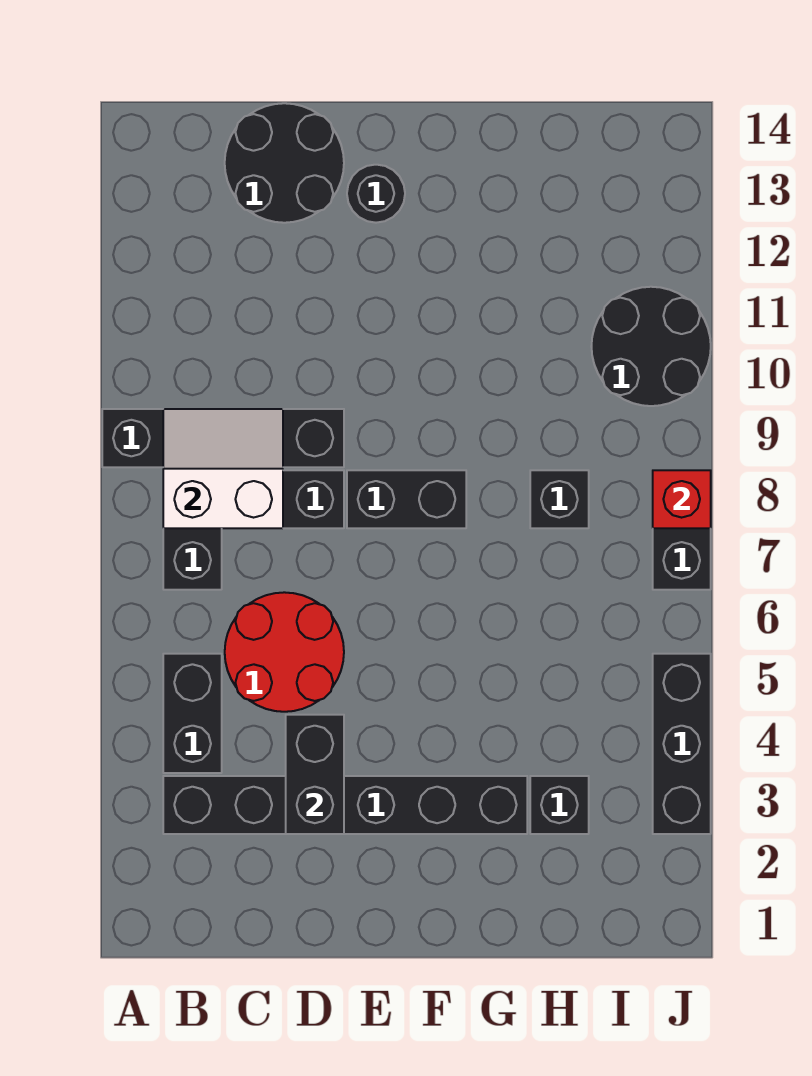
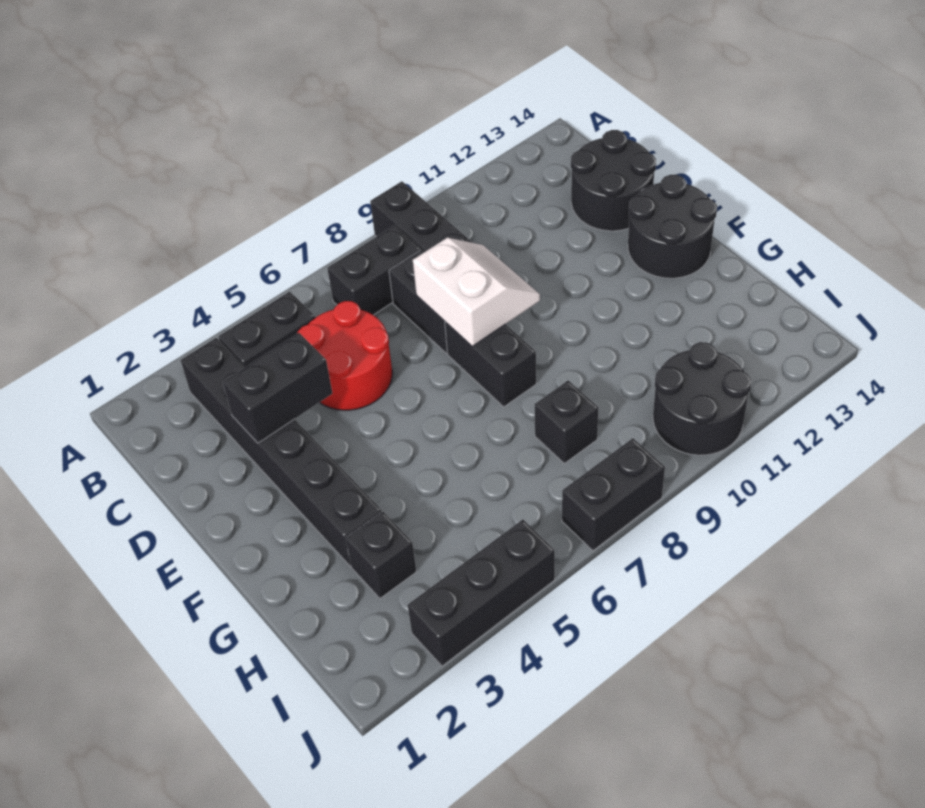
white 2x2 slope [163,409,283,528] -> white 2x2 slope moved to [413,238,540,347]
black 1x1 round brick [347,165,405,223] -> black 2x2 round brick [628,175,717,278]
red 1x1 brick [653,470,711,528] -> none

